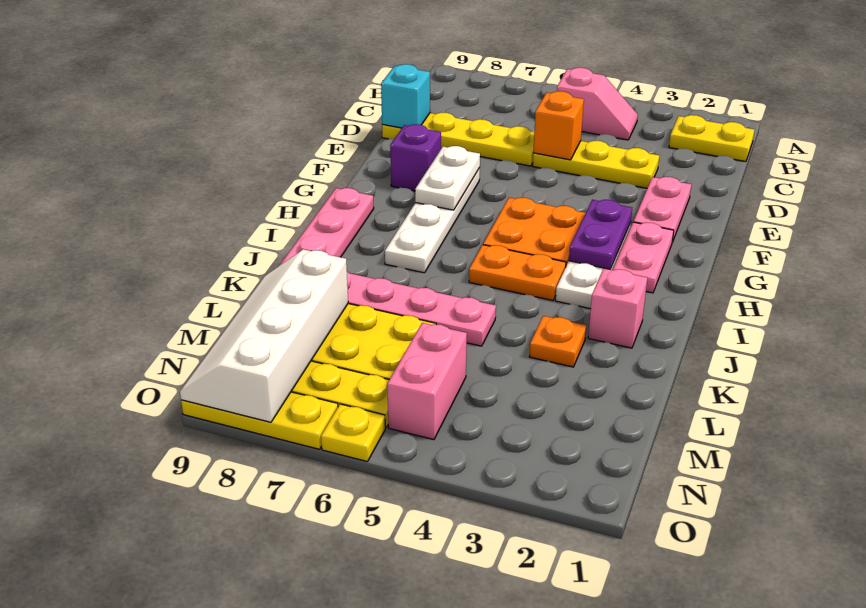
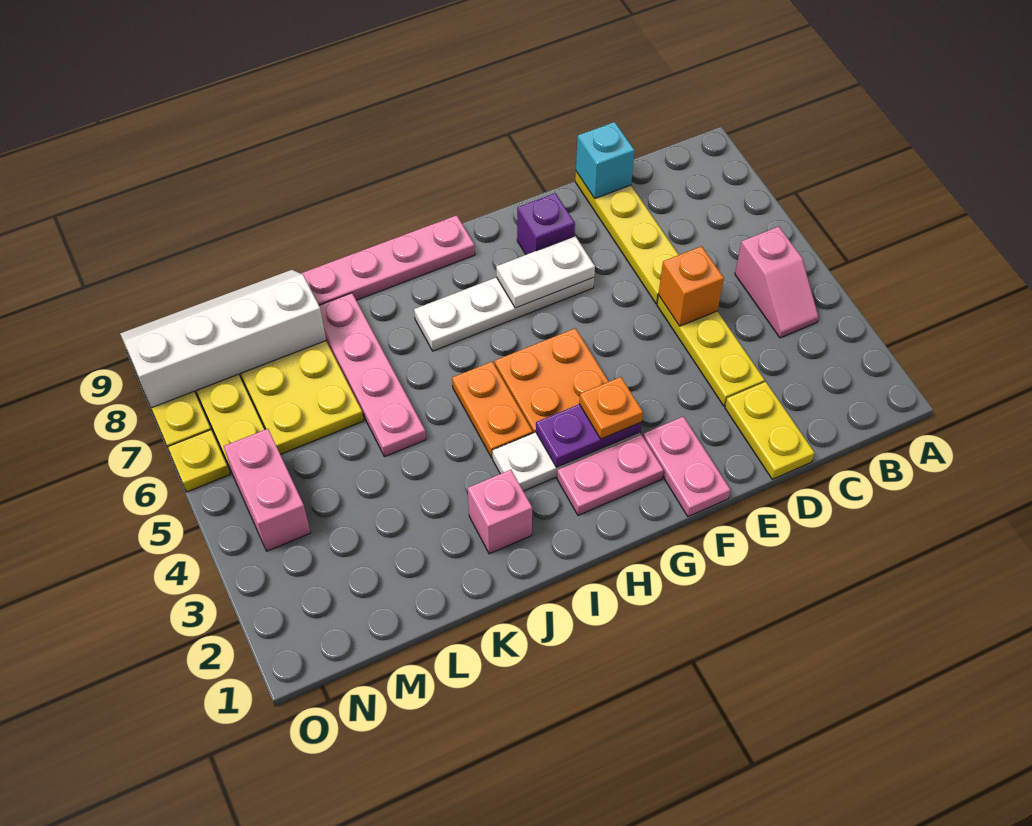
yellow 1x2 plate [669,115,754,162] -> yellow 1x2 plate moved to [725,382,815,479]
pink 1x2 plate [634,177,691,242] -> pink 1x2 plate turned to [643,417,730,517]
orange 1x1 plate [530,316,587,367] -> orange 1x1 plate moved to [579,377,643,439]
pink 1x2 brick [387,323,467,440] -> pink 1x2 brick turned to [224,429,311,551]

